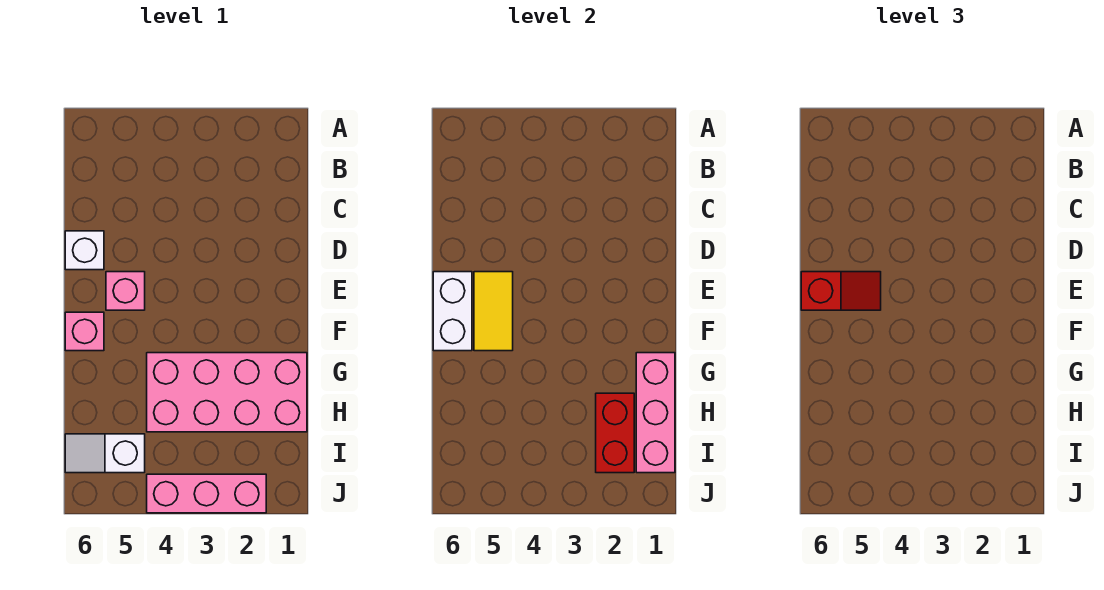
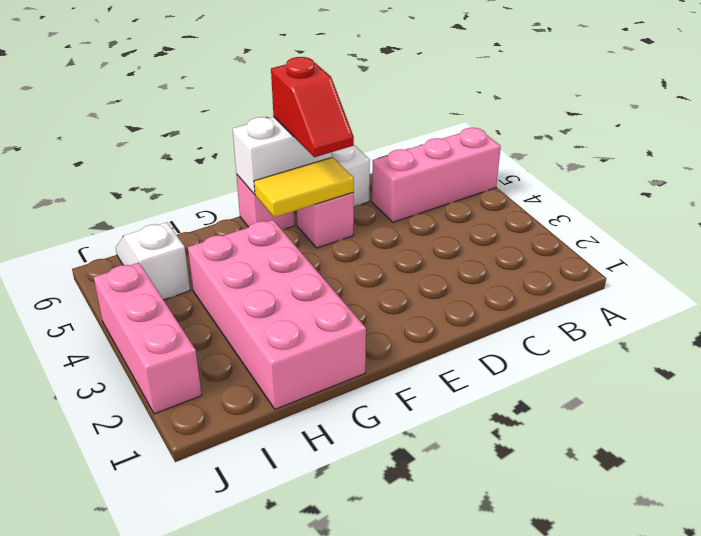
pink 1x3 brick [636,353,675,473] -> pink 1x3 brick moved to [372,128,501,222]
red 1x2 brick [596,393,634,473] -> none

